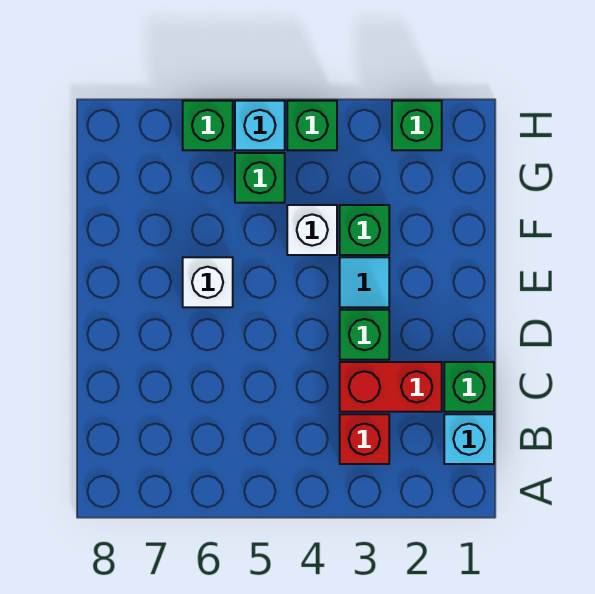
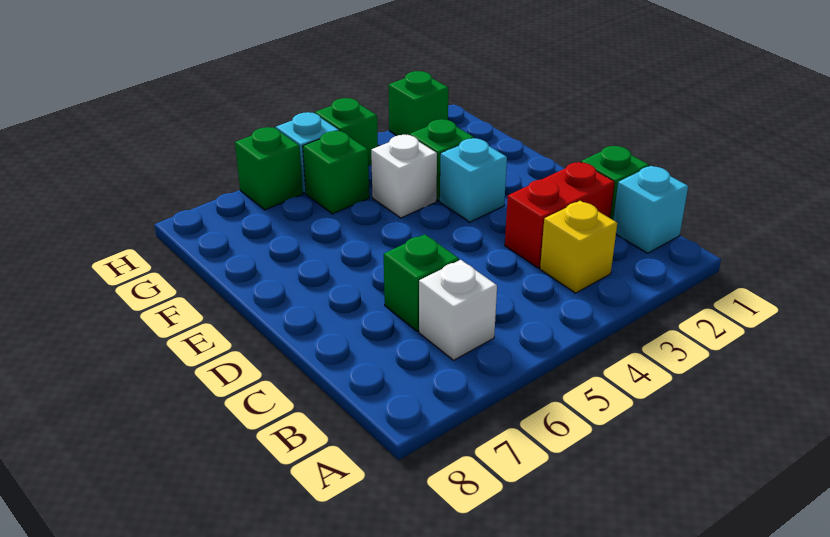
red 1x1 brick [340,414,389,464] -> yellow 1x1 brick [540,201,617,293]
green 1x1 brick [340,310,389,360] -> green 1x1 brick moved to [384,234,459,331]
cyan 1x1 tile [340,257,389,307] -> cyan 1x1 brick [440,138,507,222]
white 1x1 brick [183,257,233,307] -> white 1x1 brick moved to [419,260,497,360]

